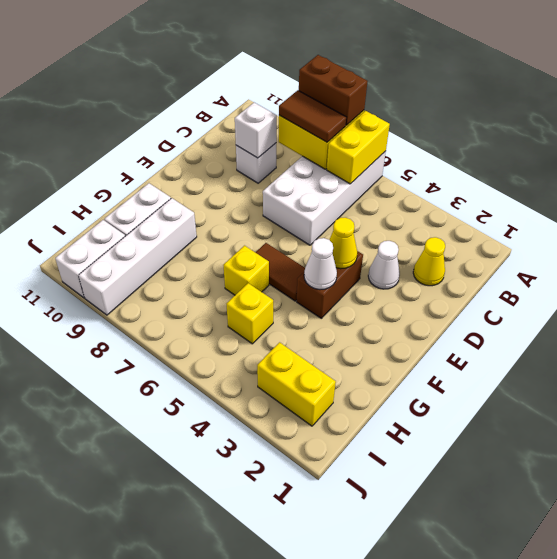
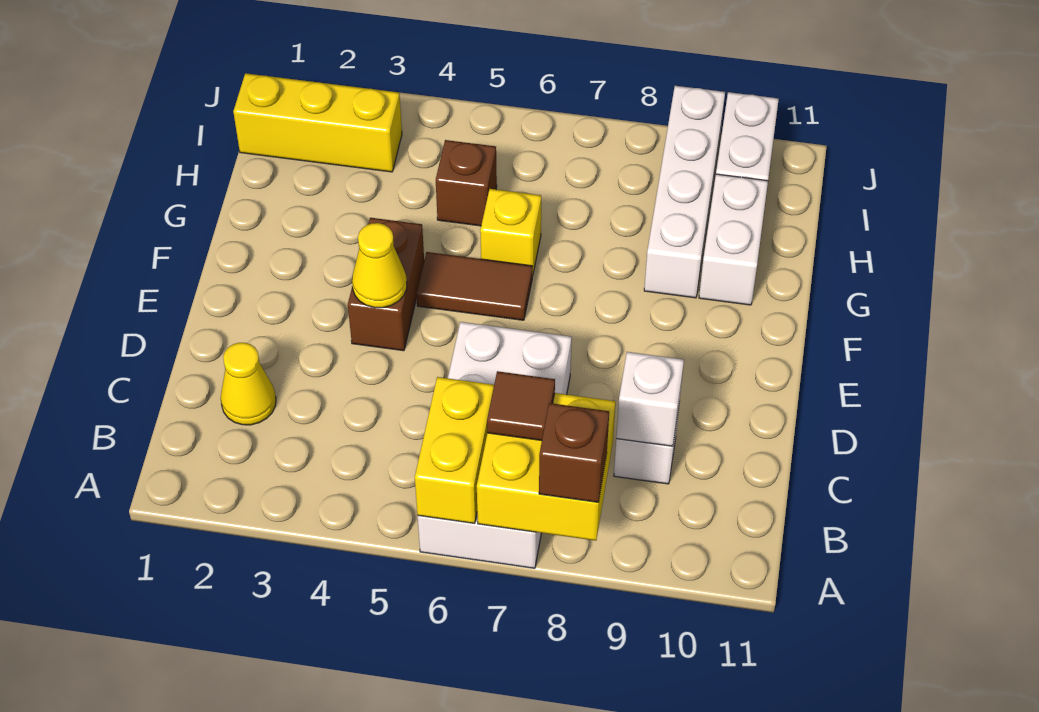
brown 1x2 brick [299,55,368,125] -> brown 1x1 brick [539,403,609,502]
brown 1x2 tile [279,90,346,142] -> brown 1x1 tile [487,371,555,441]
white 1x1 cone [368,241,400,289] -> none
white 1x1 cone [304,238,337,290] -> none
yellow 1x1 brick [227,283,273,344] -> brown 1x1 brick [436,140,497,226]
yellow 1x2 brick [257,342,336,426] -> yellow 1x3 brick [233,73,402,172]

